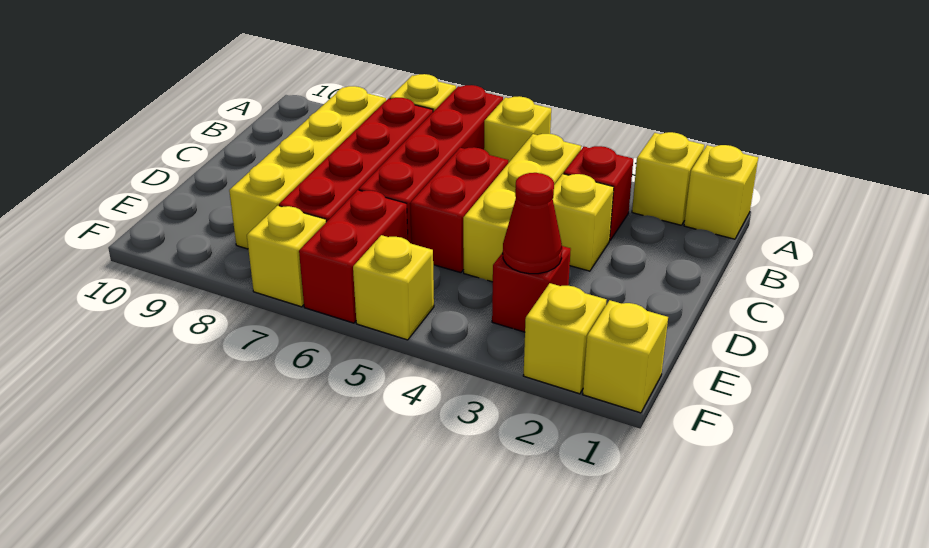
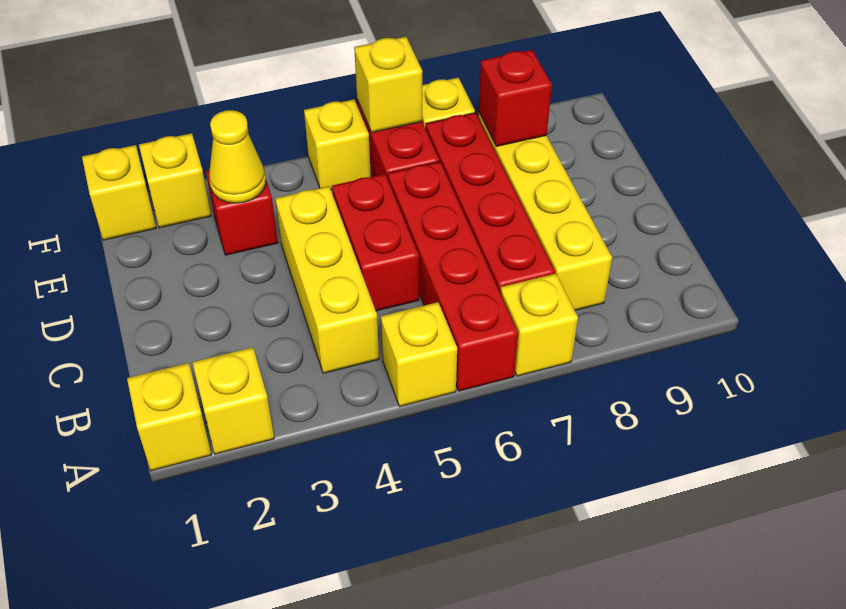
red 1x1 brick [564,146,633,240] -> red 1x1 brick moved to [479,50,552,147]
yellow 1x1 brick [553,174,614,271] -> yellow 1x1 brick moved to [354,37,422,133]
red 1x1 cone [503,173,562,274] -> yellow 1x1 cone [209,110,266,203]

